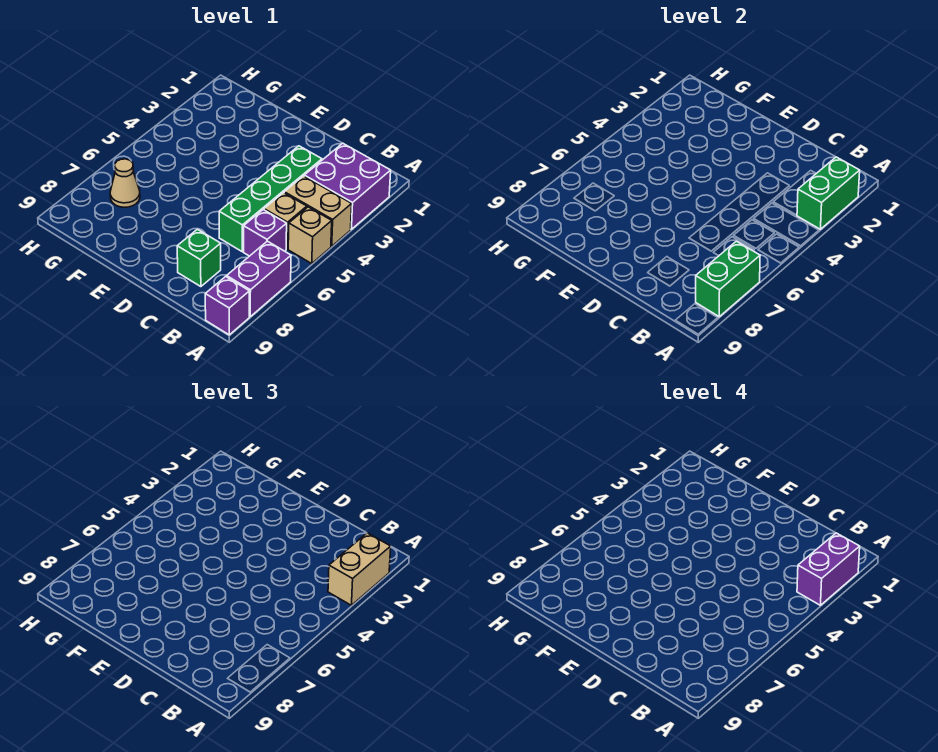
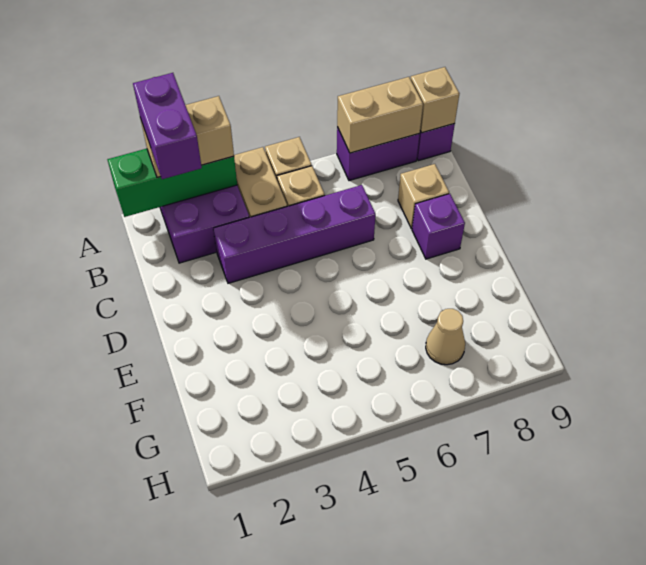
green 1x2 brick [797,157,860,229] -> green 1x3 brick [107,149,237,217]
purple 1x2 brick [797,533,860,605] -> purple 1x2 brick turned to [133,73,202,179]
green 1x2 brick [696,241,760,317] -> tan 1x2 brick [337,77,423,153]
none -> tan 1x1 brick [411,67,459,133]
purple 1x1 brick [244,210,287,256] -> purple 1x1 brick moved to [412,194,465,259]
green 1x4 brick [219,146,322,252] -> purple 1x4 brick [213,185,376,283]
green 1x1 brick [177,229,221,287] -> tan 1x1 brick [398,164,449,229]

